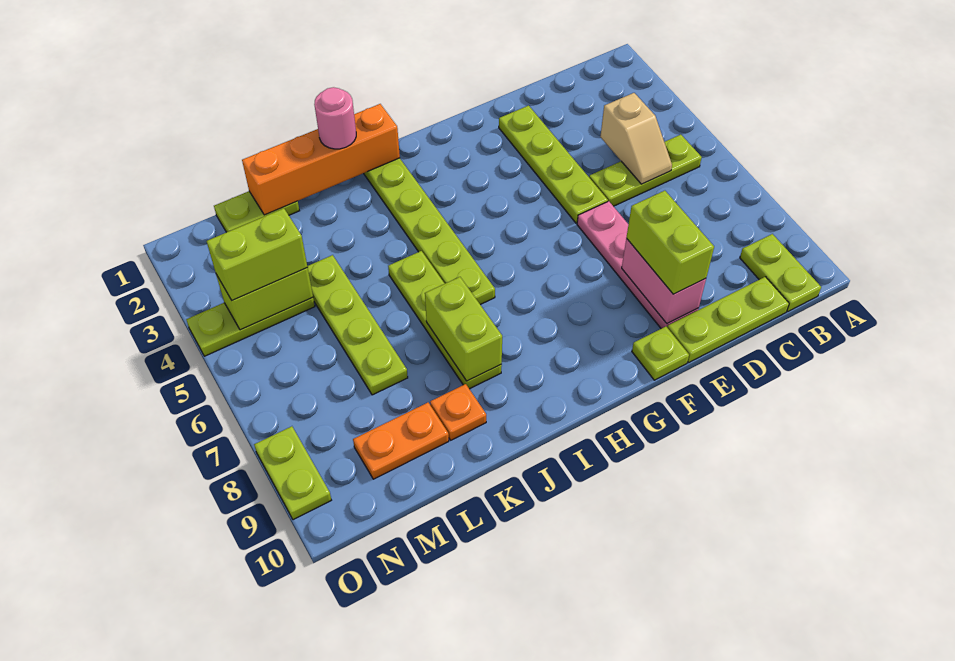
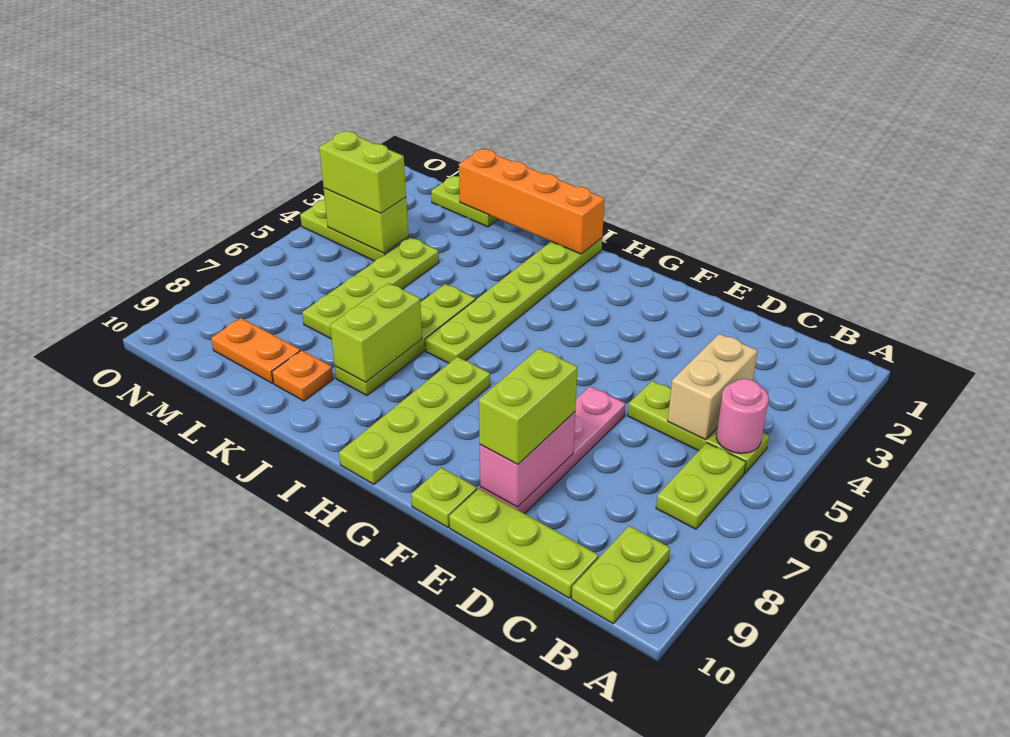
tan 1x2 slope [600,93,672,184] -> tan 1x2 brick [668,334,758,440]
lime 1x4 plate [499,106,608,223] -> lime 1x4 plate moved to [339,357,490,484]
pink 1x1 round brick [314,87,356,149] -> pink 1x1 round brick moved to [716,379,768,453]
lime 1x2 plate [254,426,331,520] -> lime 1x2 plate moved to [656,443,746,529]

